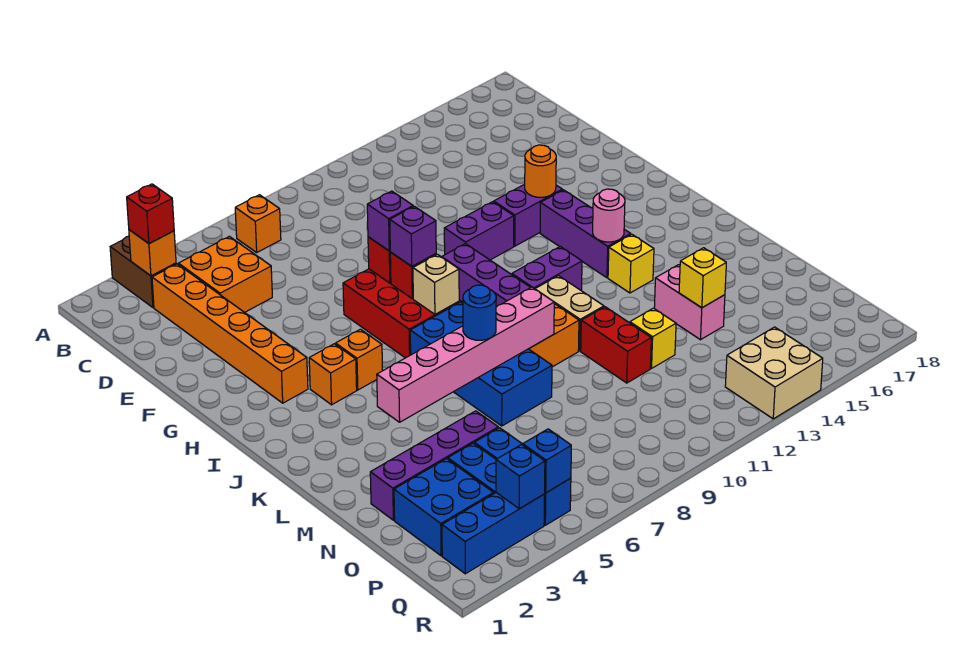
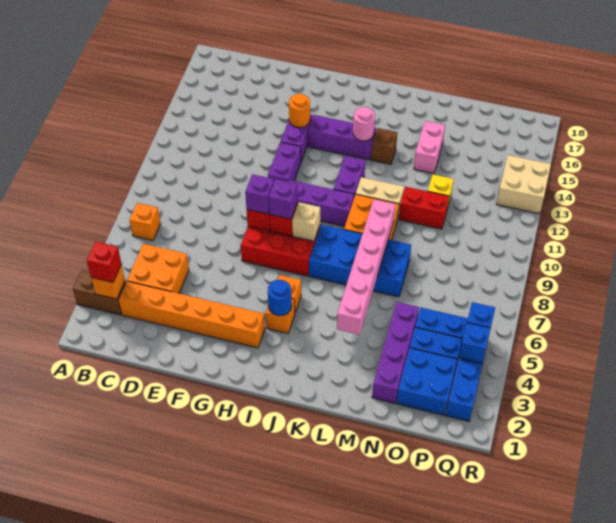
yellow 1x1 brick [608,234,654,293] -> brown 1x1 brick [371,128,397,164]
blue 1x1 round brick [463,285,496,340] -> blue 1x1 round brick moved to [268,280,292,316]
pink 1x2 brick [654,265,725,340] -> pink 1x2 brick turned to [414,121,445,174]
yellow 1x1 brick [679,248,726,308] -> none

